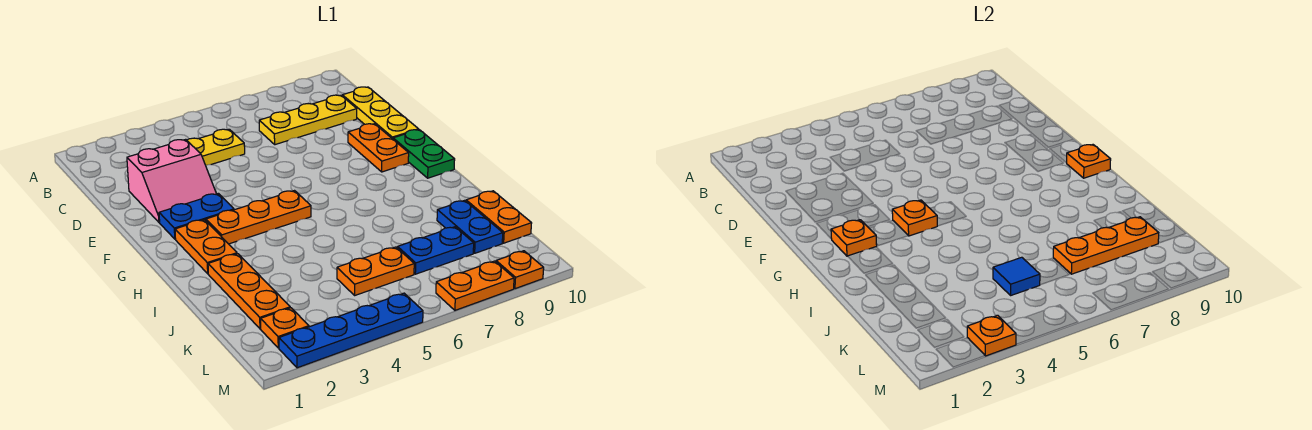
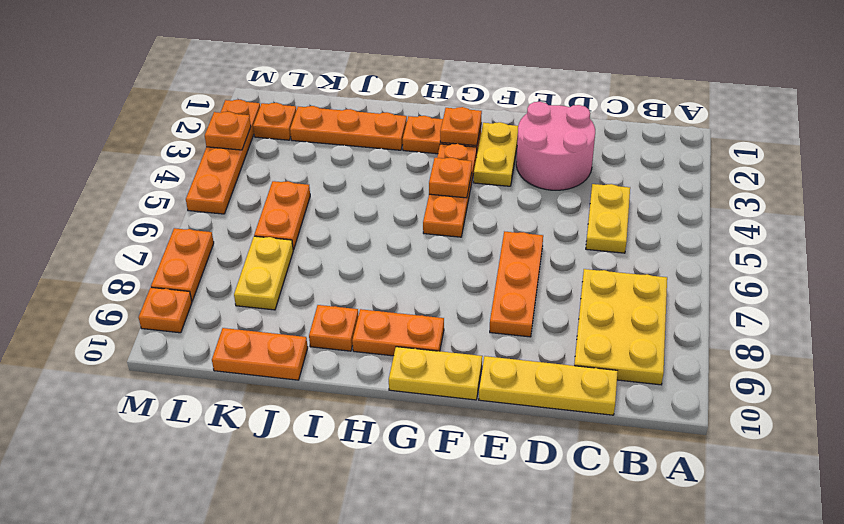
yellow 1x3 plate [259,95,357,145] -> yellow 2x3 plate [574,269,667,385]
pink 2x2 slope [127,139,216,222] -> pink 2x2 round brick [516,102,595,190]
orange 1x2 plate [348,124,409,172] -> orange 1x2 plate moved to [352,309,444,356]
blue 1x2 plate [159,194,234,239] -> yellow 1x2 plate [474,122,518,186]
green 1x2 plate [393,130,455,178] -> yellow 1x2 plate [389,347,482,400]
orange 1x1 plate [1067,145,1111,178] -> orange 1x1 plate moved to [309,305,358,351]
blue 1x2 plate [437,200,503,253] -> none
blue 1x1 tile [993,257,1040,295] -> none
blue 1x2 plate [398,227,474,274] -> yellow 1x2 plate [234,236,293,310]
orange 1x3 plate [1053,217,1159,274] -> orange 1x3 plate moved to [490,231,543,337]
blue 1x4 plate [279,293,423,368] -> orange 1x4 plate [186,100,260,214]

